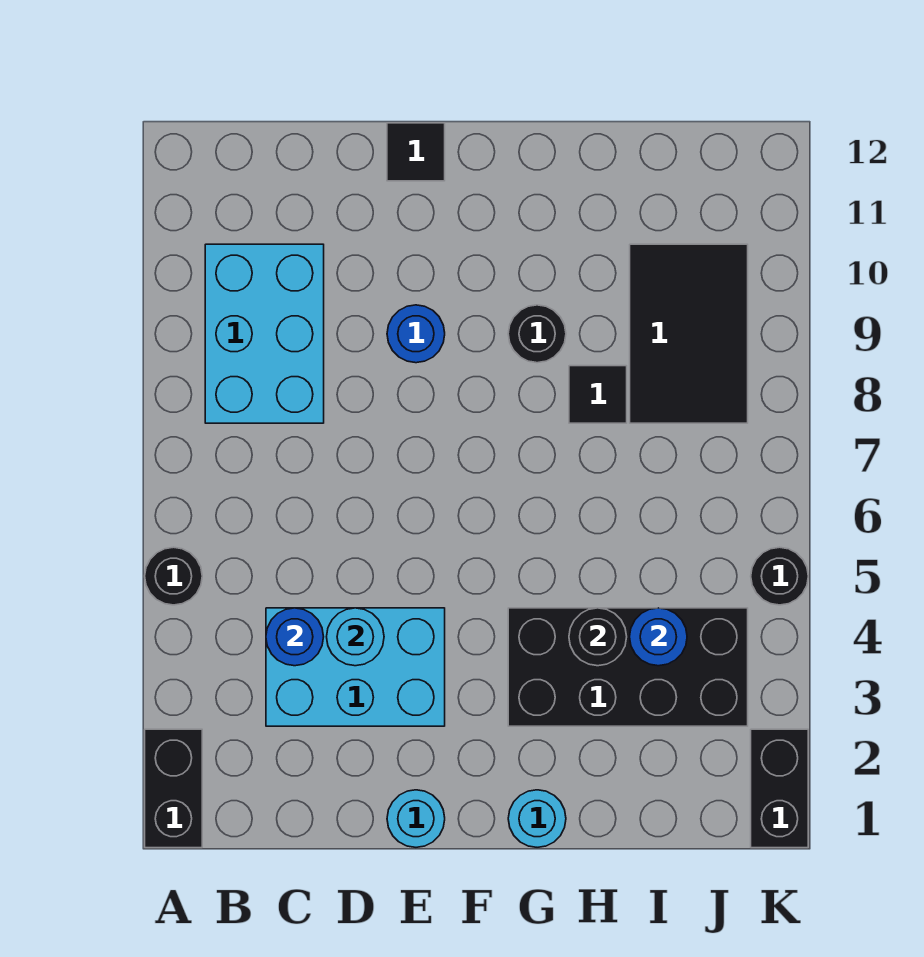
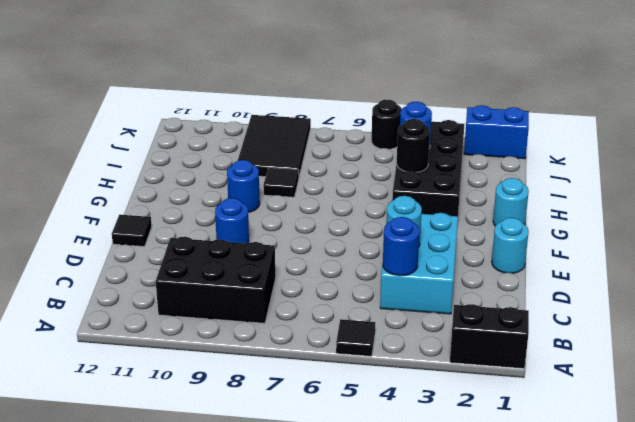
black 1x1 round brick [145,547,202,605] -> black 1x1 tile [336,319,375,356]
cyan 2x3 brick [205,244,324,423] -> black 2x3 brick [156,237,275,323]
black 1x1 round brick [508,305,566,363] -> blue 1x1 round brick [227,160,260,212]
black 2x3 tile [630,244,748,423] -> black 2x3 tile turned to [238,115,311,177]
black 1x2 brick [751,729,808,848] -> blue 1x2 brick [464,105,529,159]

